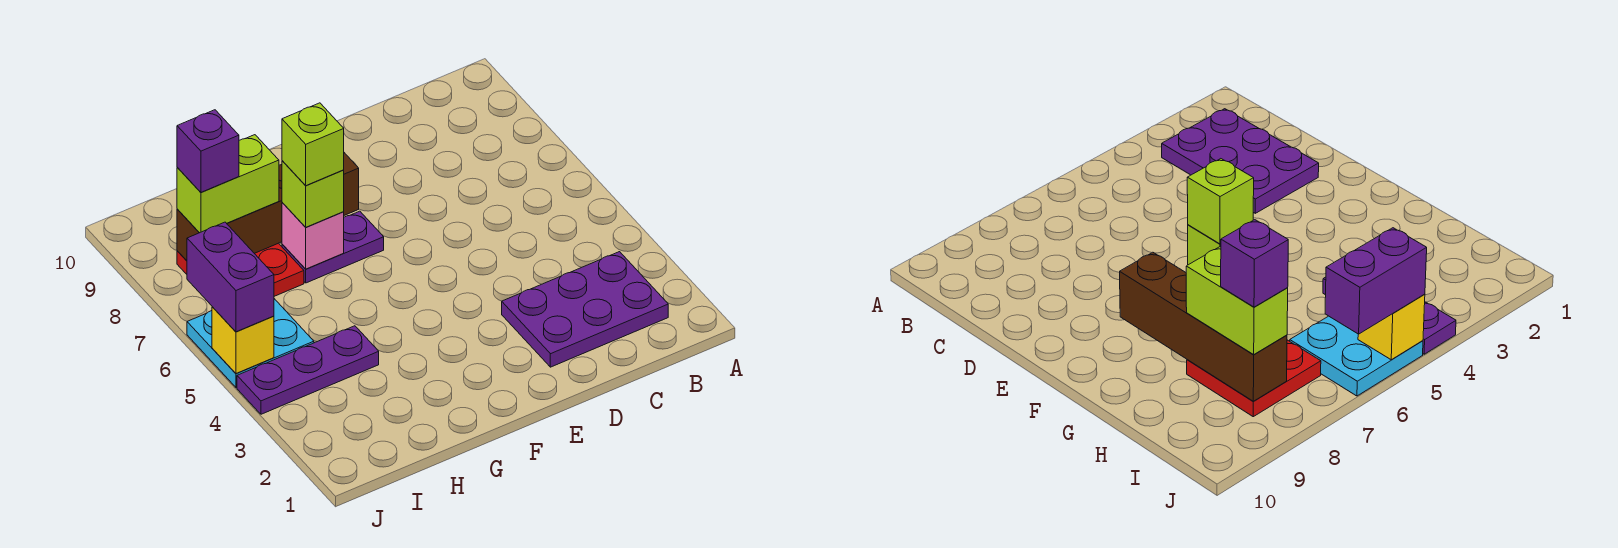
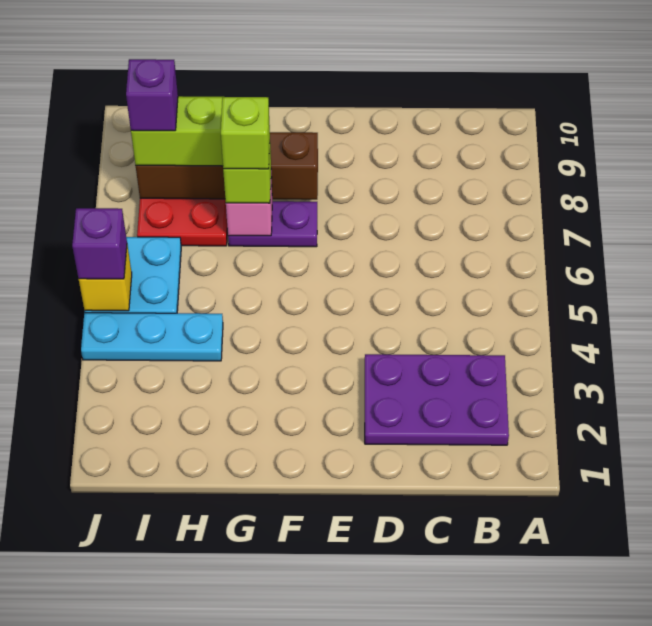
purple 1x3 plate [237,326,379,414] -> cyan 1x3 plate [81,313,223,361]
purple 1x2 brick [187,222,274,332] -> purple 1x1 brick [72,208,127,279]

